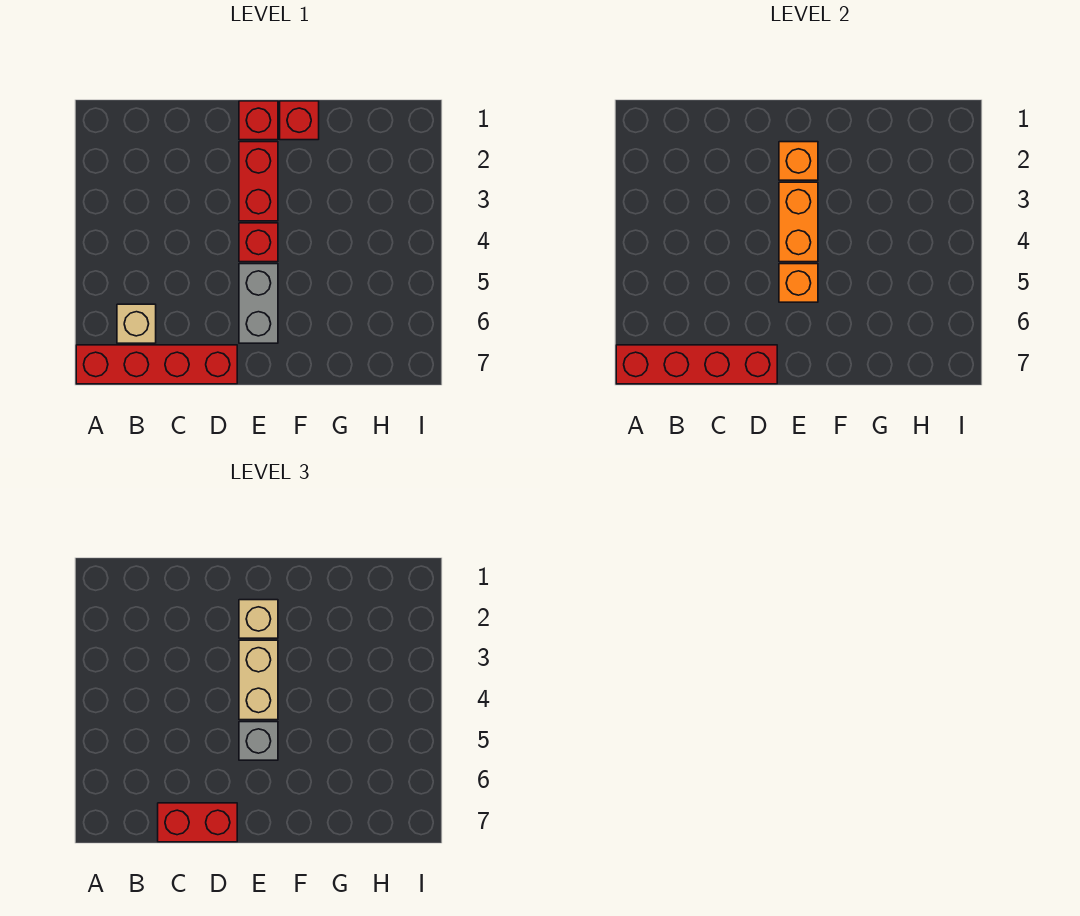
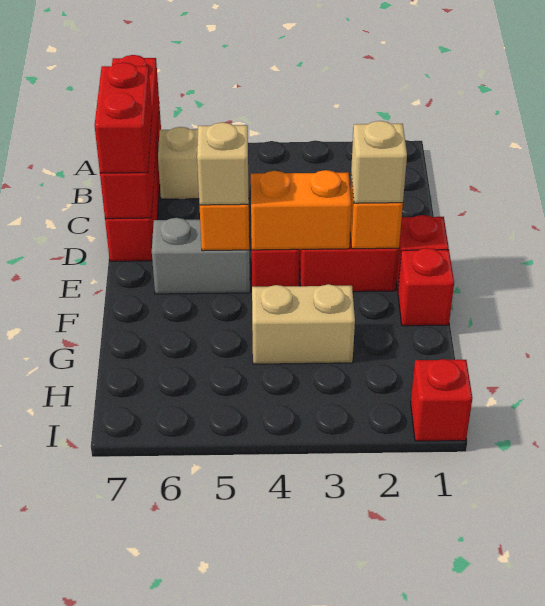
tan 1x2 brick [239,640,278,720] -> tan 1x2 brick moved to [252,284,355,364]
grey 1x1 brick [239,722,278,760] -> tan 1x1 brick [197,122,249,205]
none -> red 1x1 brick [411,359,472,441]

